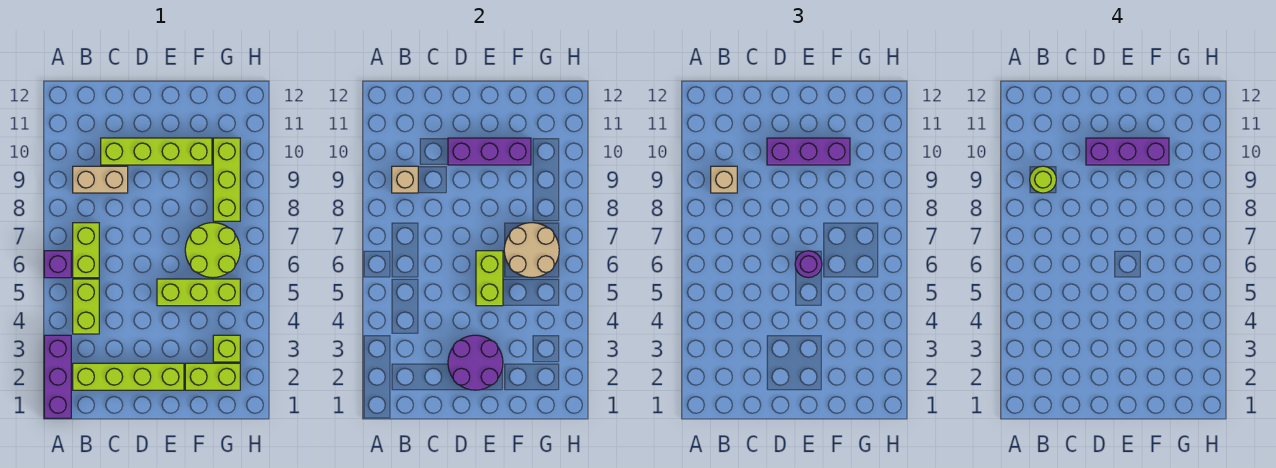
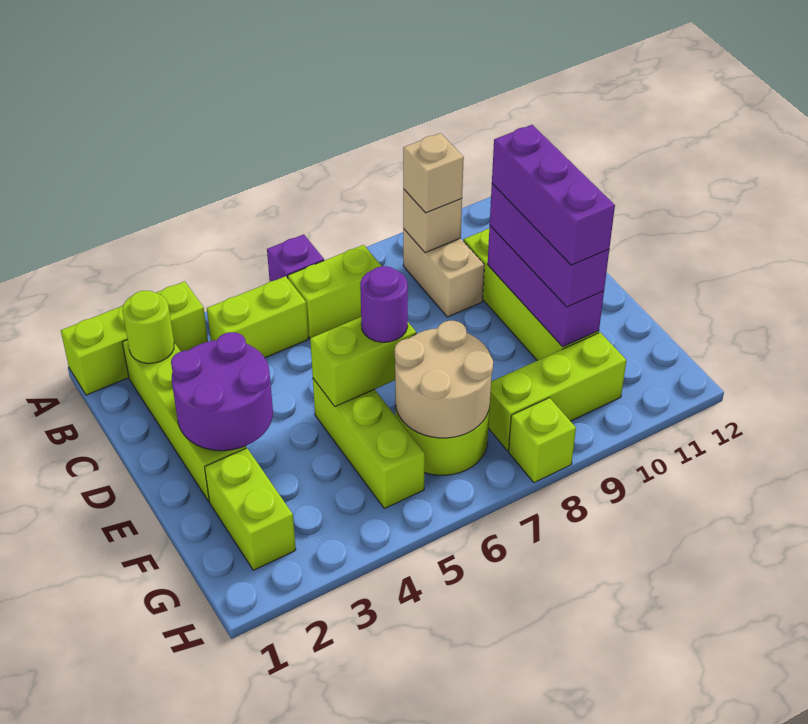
purple 1x3 brick [44,335,71,418] -> lime 1x3 brick [61,281,208,395]
lime 1x1 round brick [1030,166,1056,193] -> lime 1x1 round brick moved to [122,291,174,363]
lime 1x1 brick [213,335,240,362] -> lime 1x1 brick moved to [509,398,576,483]

